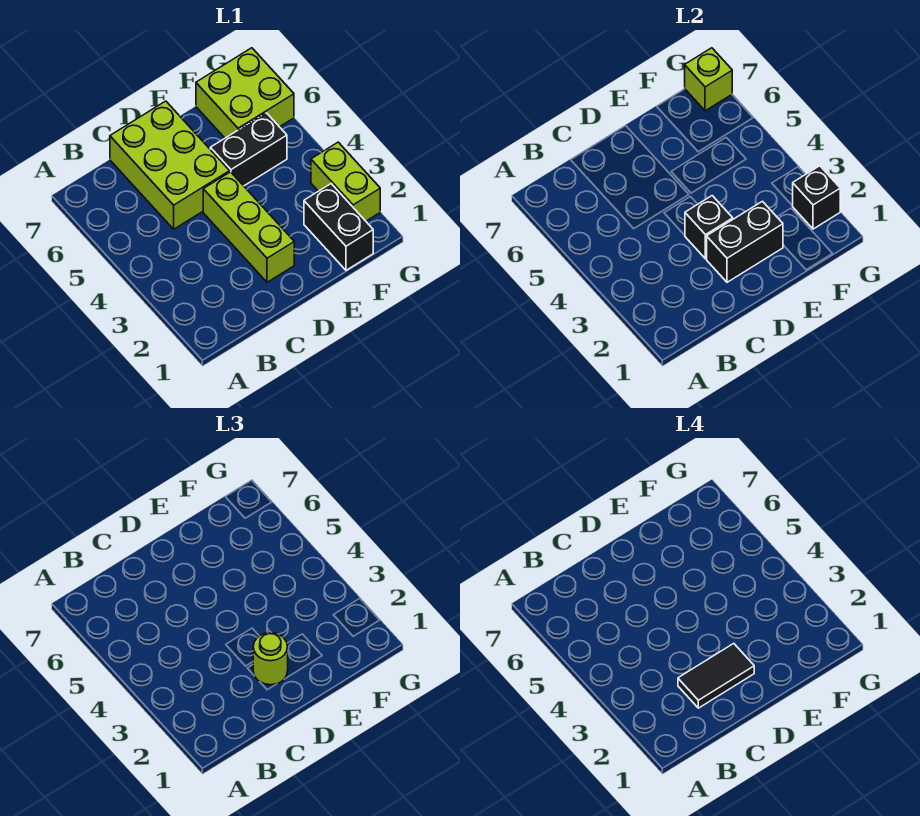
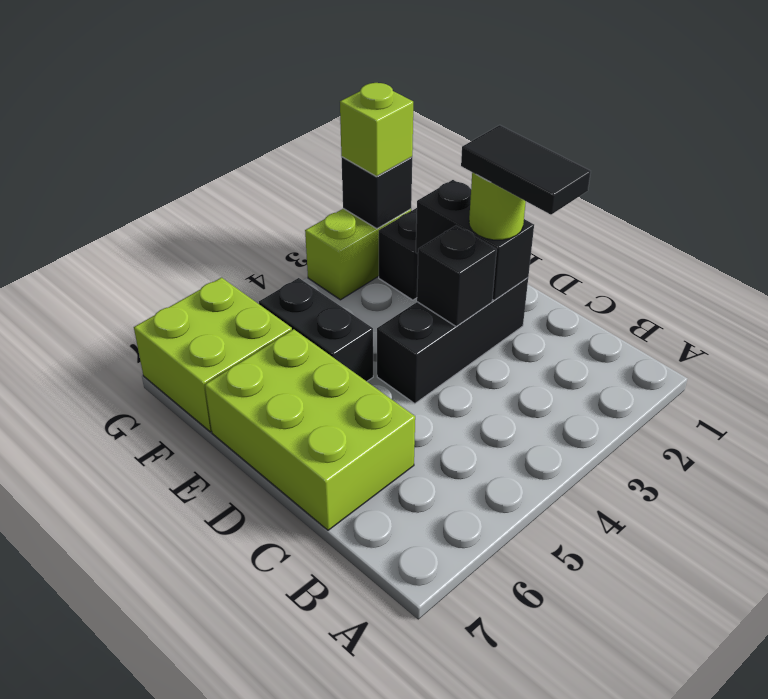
lime 2x3 brick [110,101,230,229] -> lime 2x3 brick turned to [205,329,415,530]
lime 1x3 brick [203,172,294,282] -> black 1x3 brick [377,278,528,403]
lime 1x1 brick [685,48,732,111] -> lime 1x1 brick moved to [340,83,413,177]

